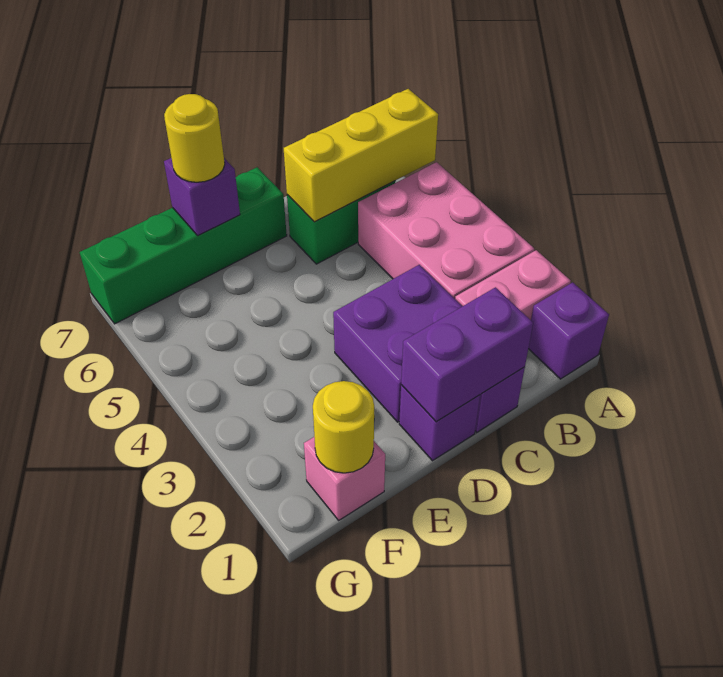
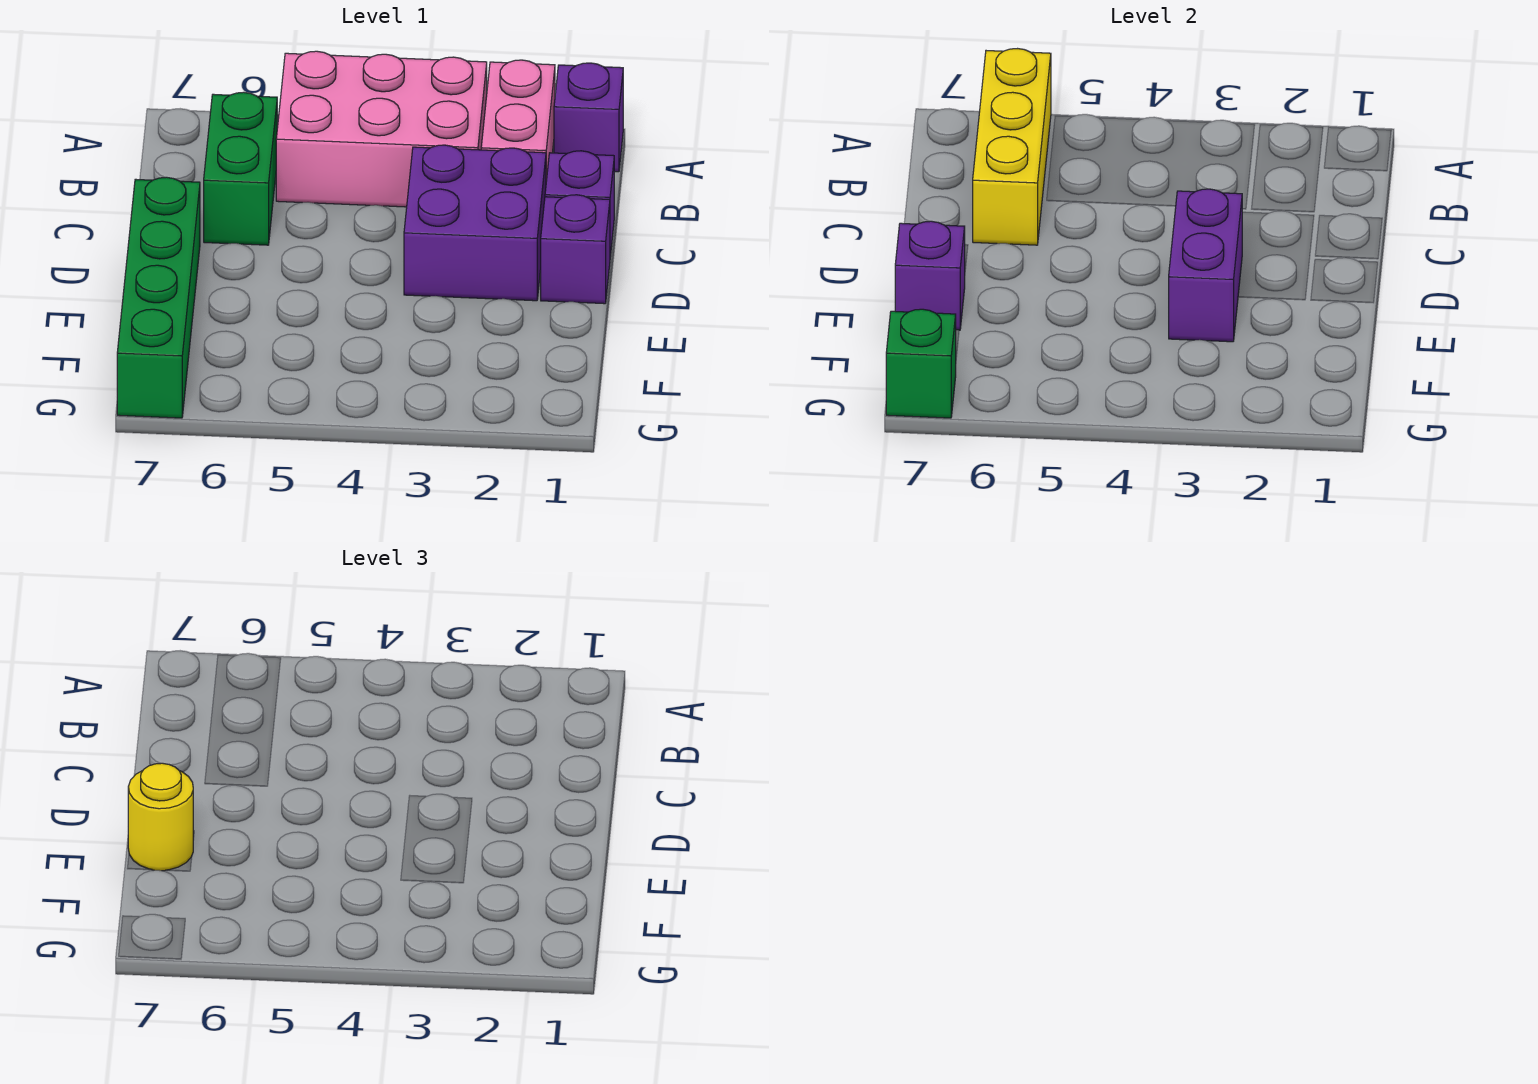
purple 1x2 brick [401,287,533,422] -> purple 1x2 brick moved to [1169,189,1242,342]
pink 1x1 brick [304,437,385,520] -> none
yellow 1x1 round brick [313,381,374,473] -> none
none -> green 1x1 brick [886,309,956,418]

